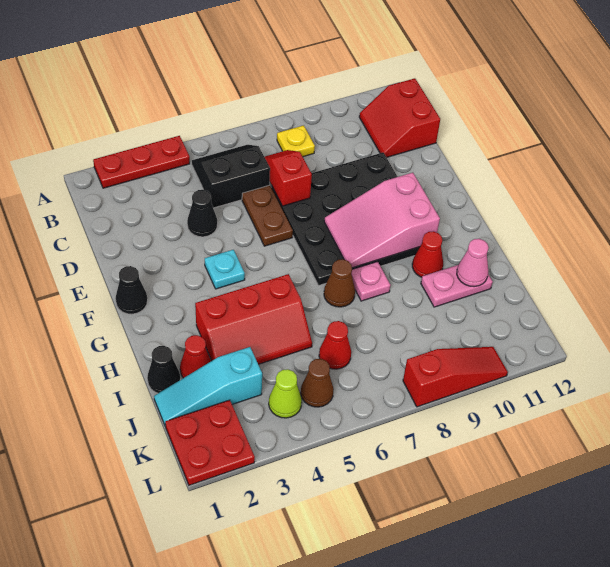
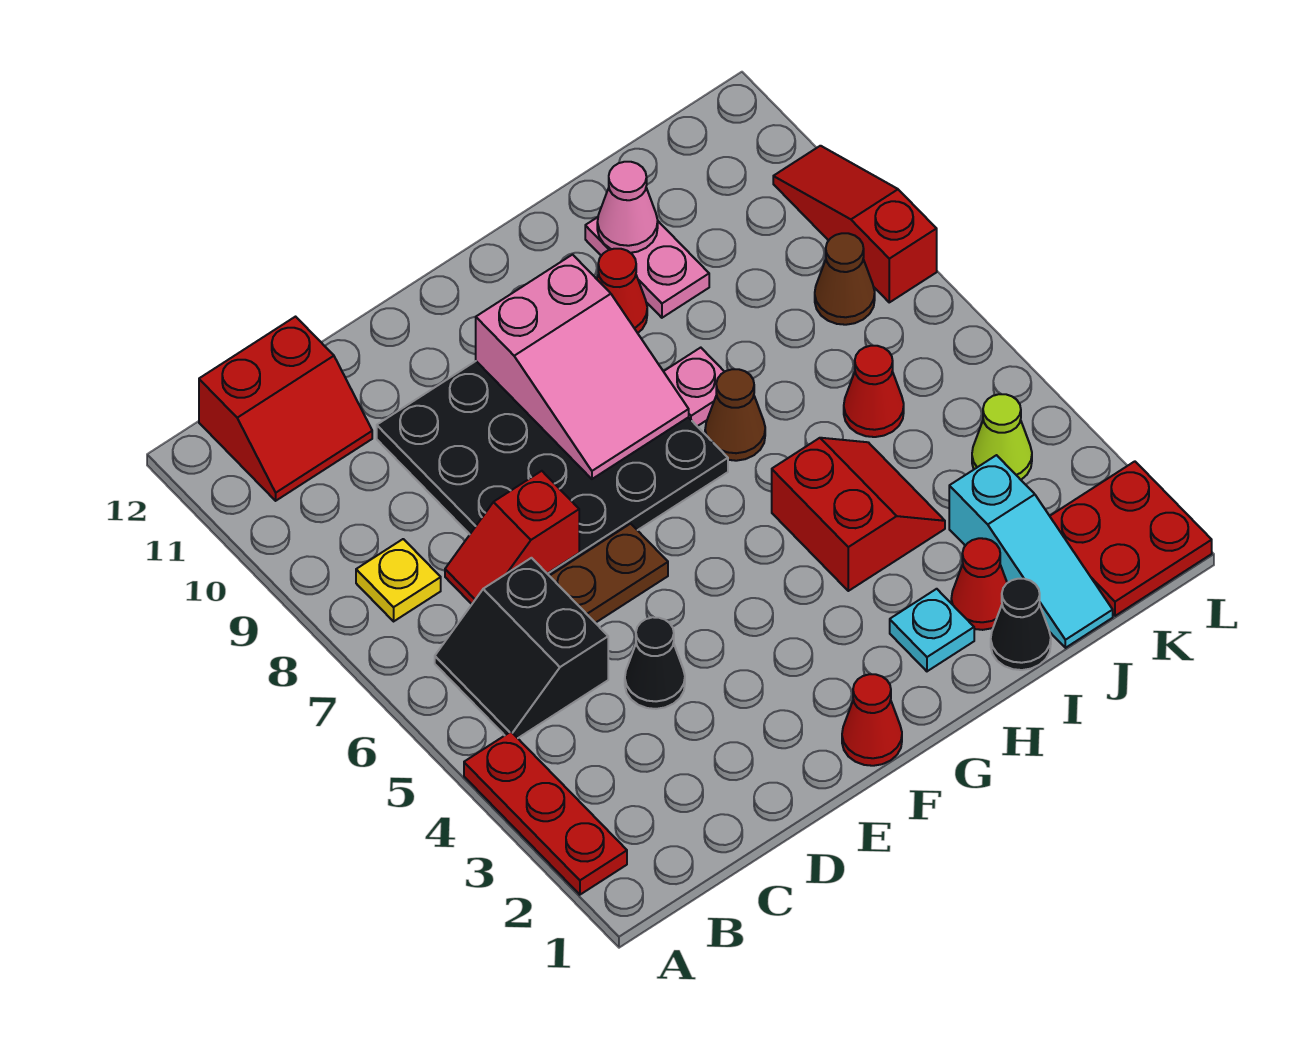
black 1x1 cone [116,266,148,314] -> red 1x1 cone [842,674,902,766]
cyan 1x1 plate [205,250,245,289] -> cyan 1x1 plate moved to [890,589,974,671]
red 2x3 slope [195,274,312,364] -> red 2x2 slope [772,438,945,591]
brown 1x1 cone [301,359,334,407] -> brown 1x1 cone moved to [815,233,875,325]

